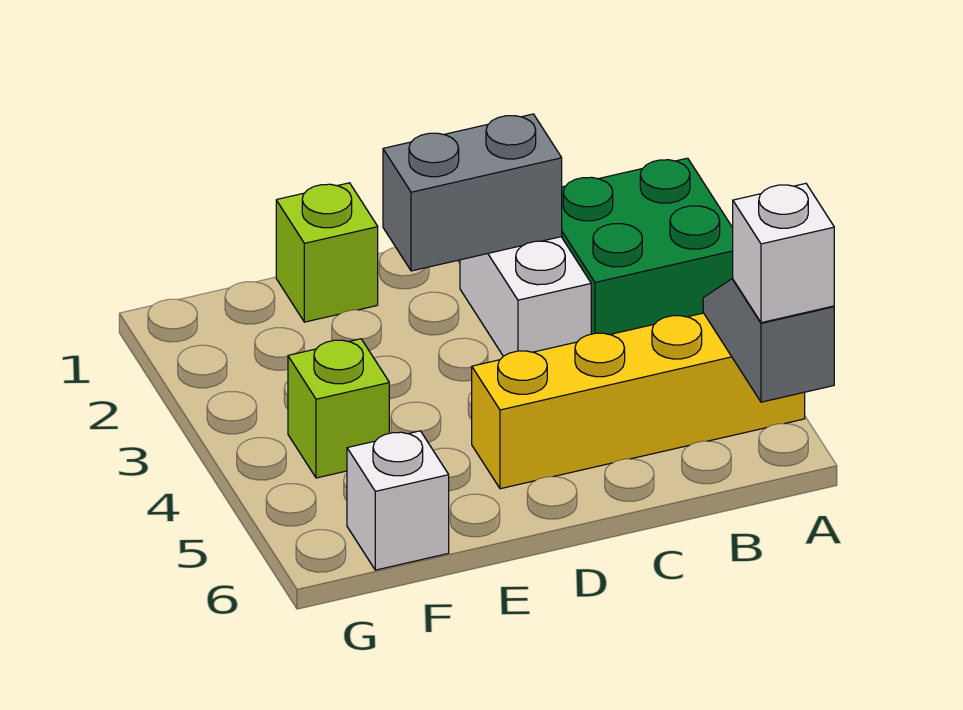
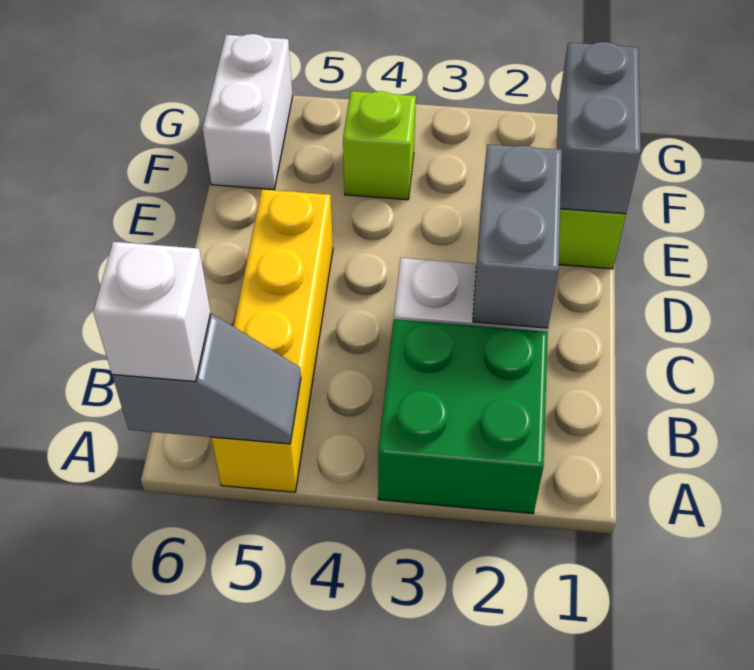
none -> grey 1x2 brick [557,42,641,214]
white 1x1 brick [347,431,449,570] -> white 1x2 brick [203,34,293,190]

